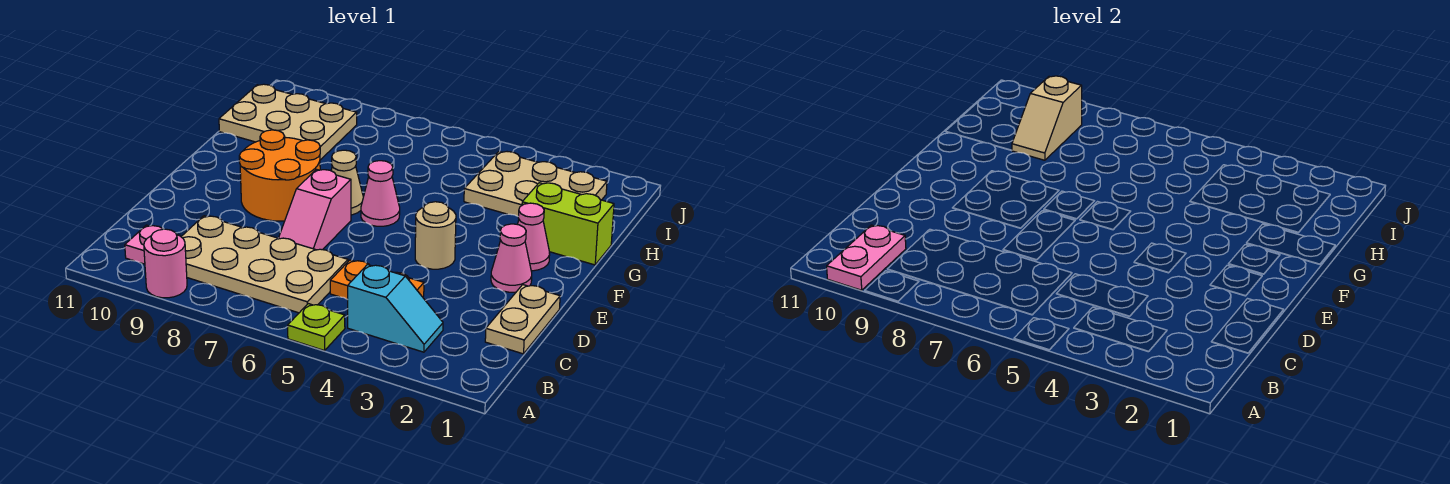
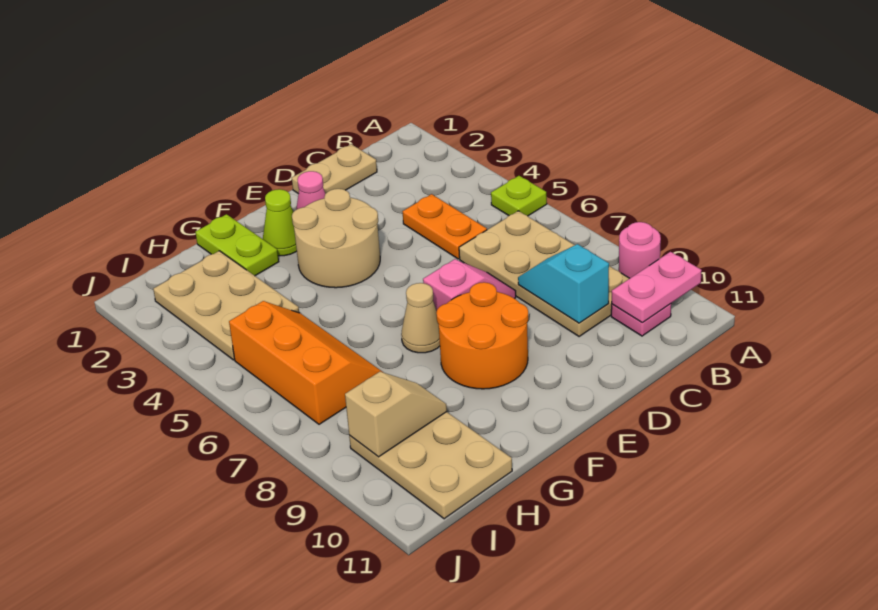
cyan 1x2 slope [347,265,443,352] -> cyan 1x2 slope moved to [518,244,609,323]
tan 1x1 round brick [415,202,456,269] -> tan 2x2 round brick [292,189,380,288]
pink 1x1 cone [517,203,550,271] -> lime 1x1 cone [263,189,297,256]
pink 1x1 cone [361,161,400,226] -> none
lime 1x2 brick [522,183,614,265] -> lime 1x2 plate [195,214,279,276]
none -> orange 2x3 slope [229,301,382,424]

